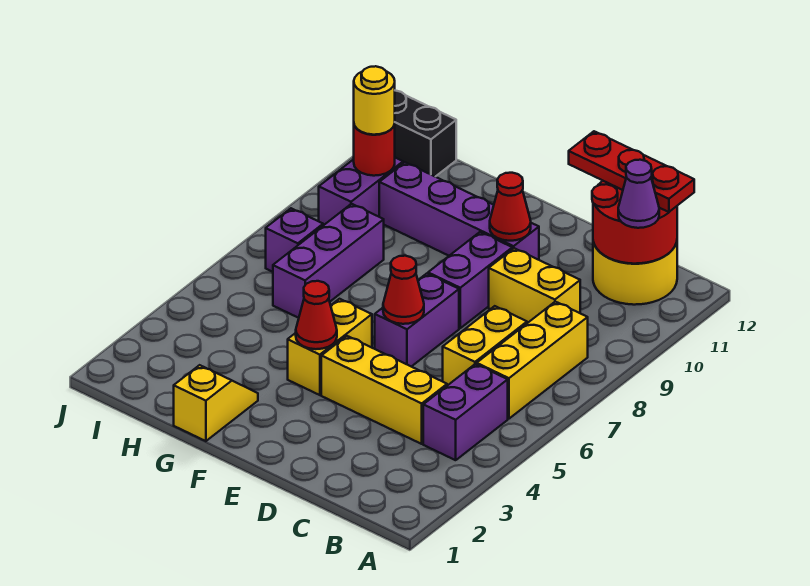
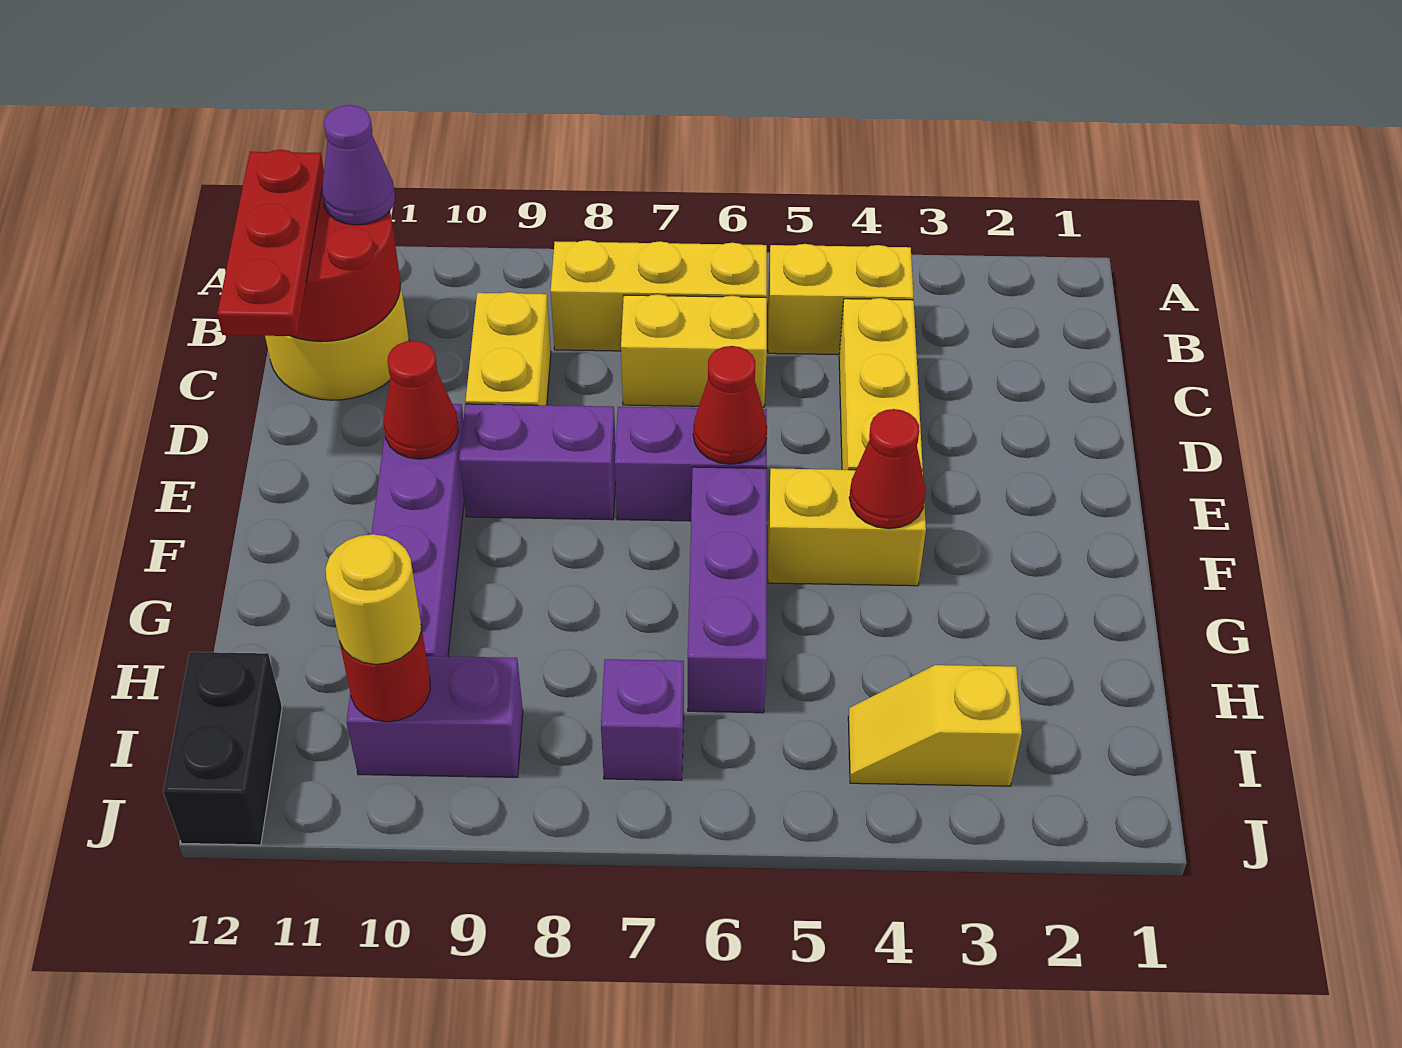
purple 1x2 brick [423,364,508,460] -> yellow 1x2 brick [768,244,913,355]
yellow 1x2 slope [174,365,258,441] -> yellow 1x2 slope moved to [848,665,1022,786]
purple 1x3 brick [273,204,384,318] -> purple 1x3 brick turned to [688,467,767,713]

